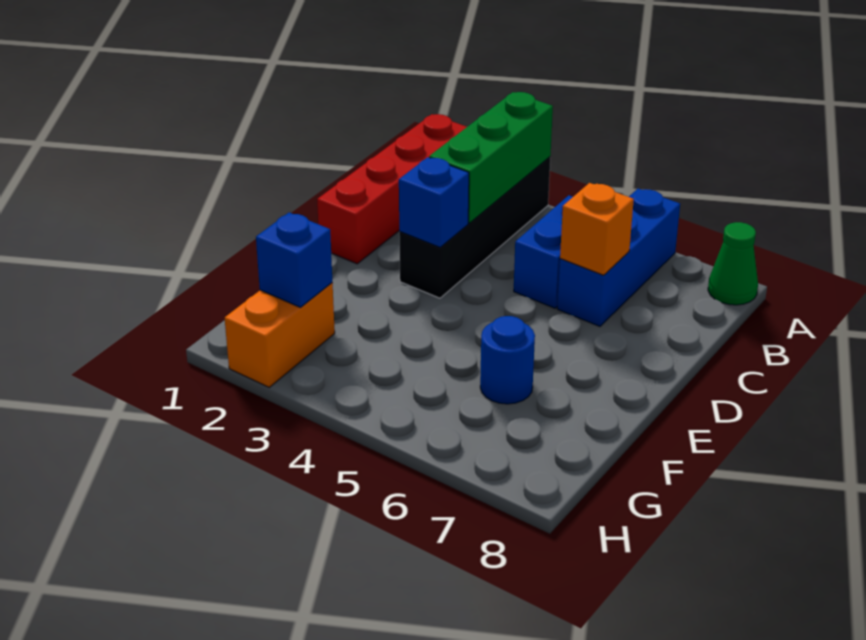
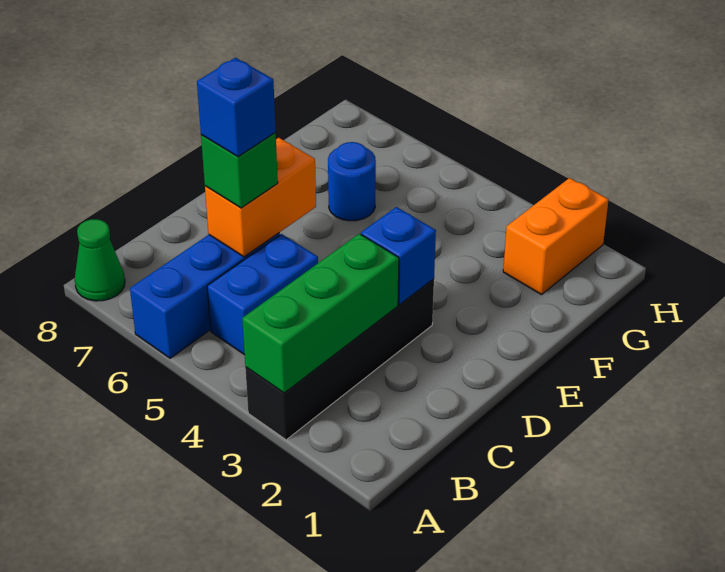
red 1x4 brick [317,114,466,264] -> none
orange 1x1 brick [560,183,634,275] -> orange 1x2 brick [205,138,316,257]
none -> green 1x1 brick [201,133,278,208]
blue 1x1 brick [256,212,332,307] -> blue 1x1 brick moved to [197,58,276,157]

